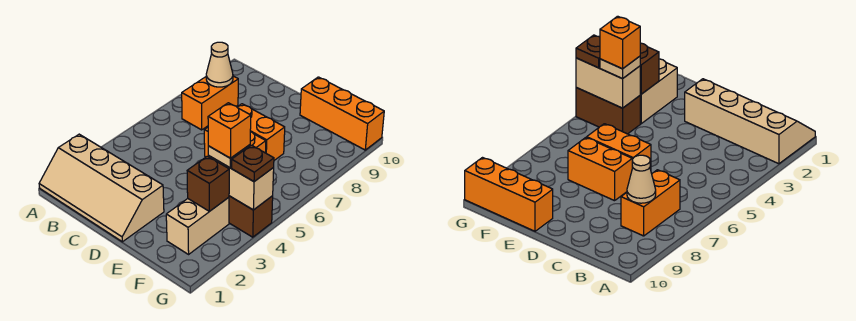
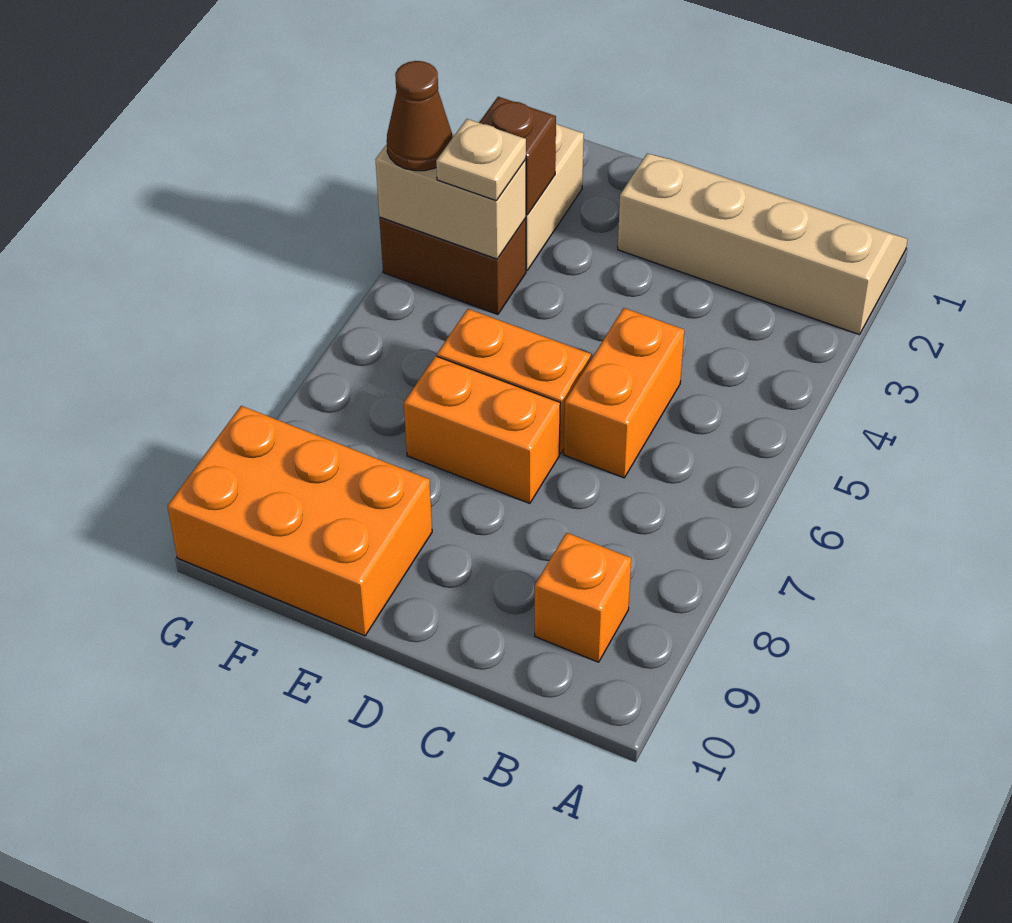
orange 1x2 brick [182,76,238,130] -> orange 1x2 brick moved to [564,308,684,478]
tan 1x1 cone [206,42,233,87] -> none
orange 1x3 brick [300,77,384,150] -> orange 2x3 brick [167,406,432,636]
orange 1x1 brick [208,103,251,158] -> orange 1x1 brick moved to [535,533,631,662]
brown 1x1 plate [232,145,274,182] -> brown 1x1 cone [387,61,452,171]

